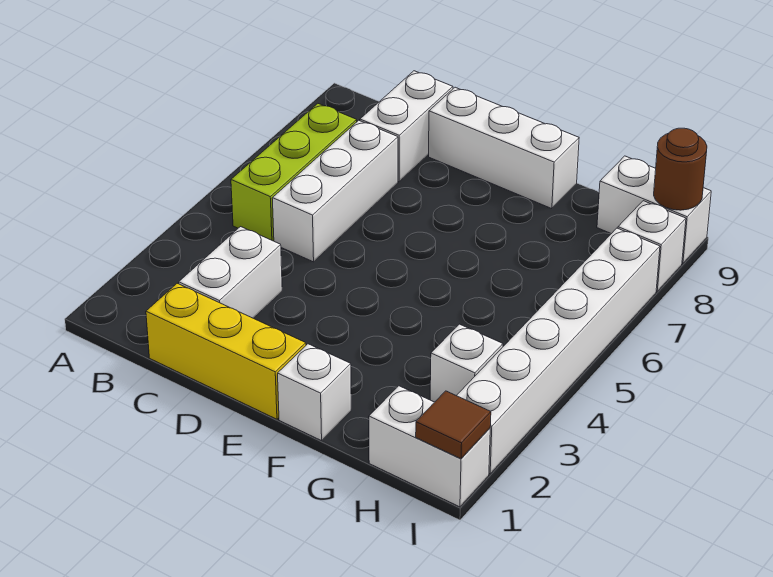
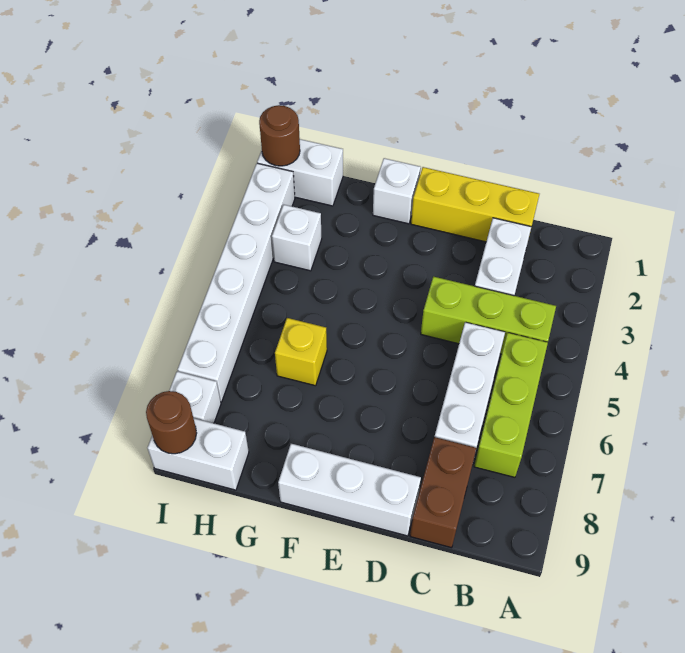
none -> lime 1x3 brick [421,276,556,354]
white 1x2 brick [360,71,453,182] -> brown 1x2 brick [410,437,476,548]
none -> yellow 1x1 brick [275,318,327,386]
brown 1x1 tile [416,391,491,459] -> brown 1x1 round brick [259,105,300,166]

